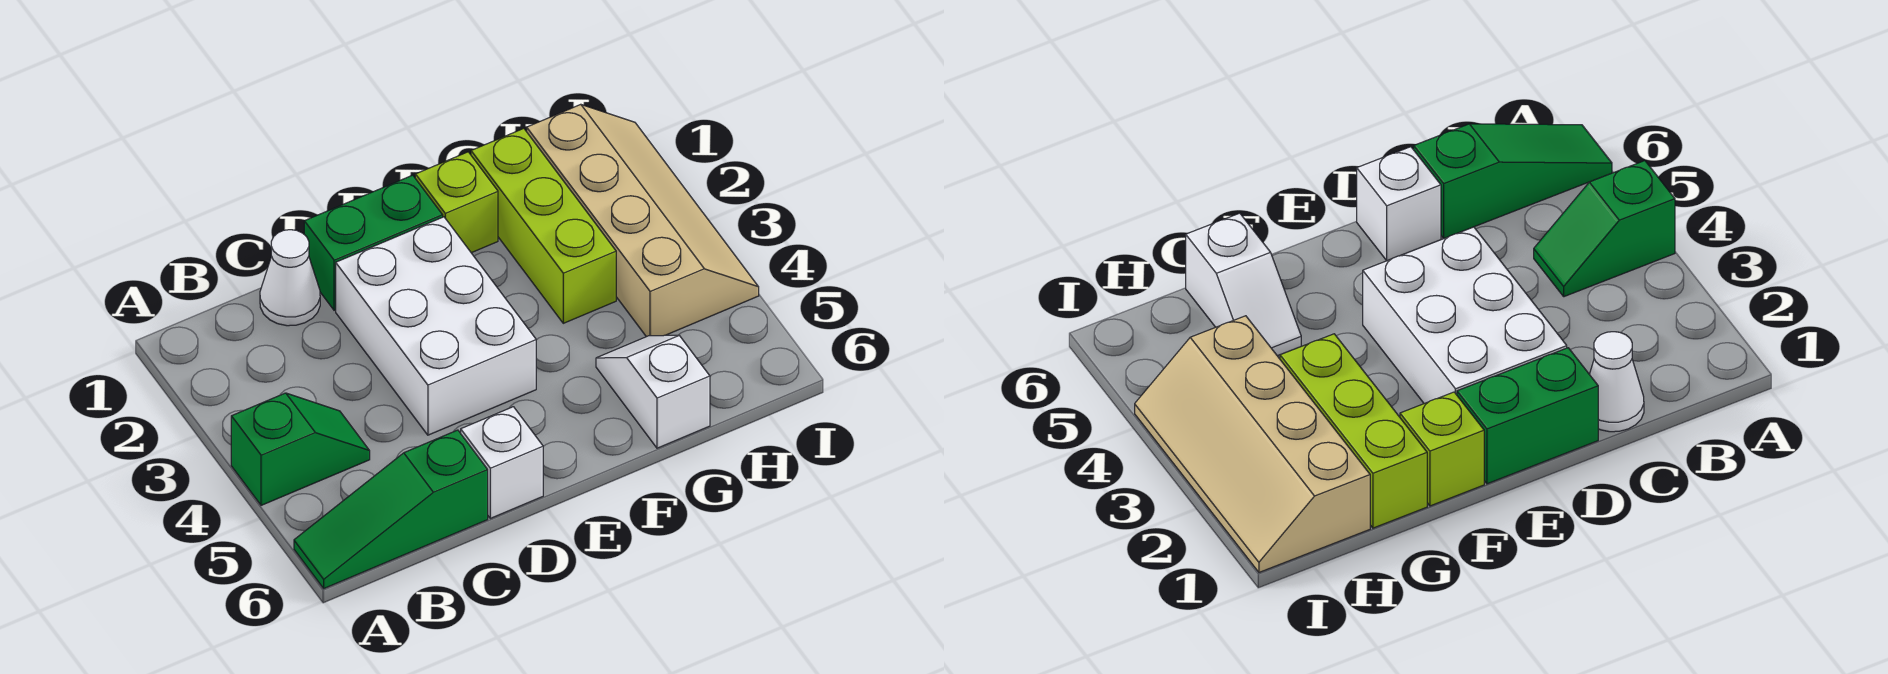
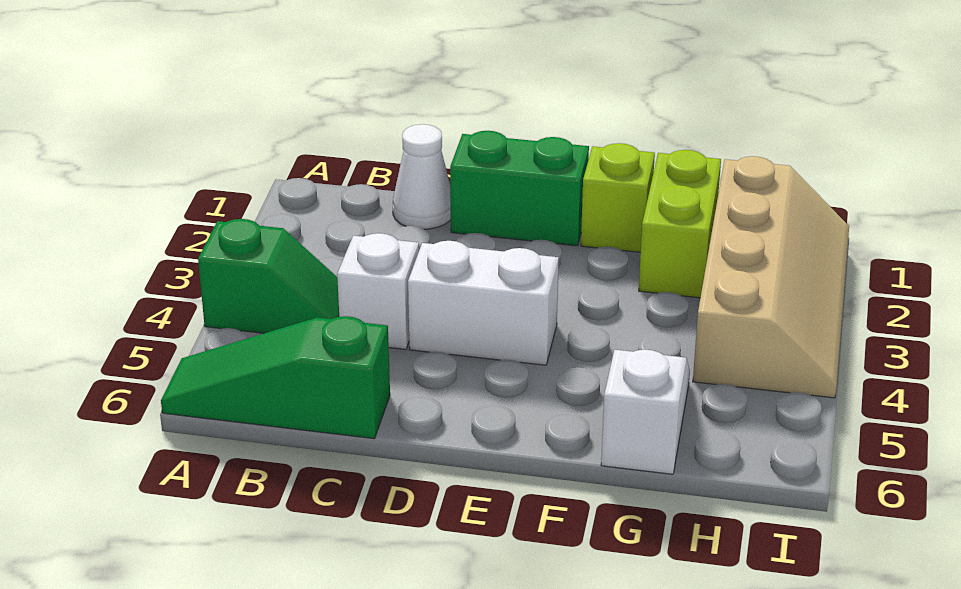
white 2x3 brick [336,217,536,435] -> white 1x2 brick [408,241,559,365]
white 1x1 brick [461,407,543,518] -> white 1x1 brick moved to [337,233,419,349]
lime 1x3 brick [471,128,616,323] -> lime 1x2 brick [639,150,721,298]

